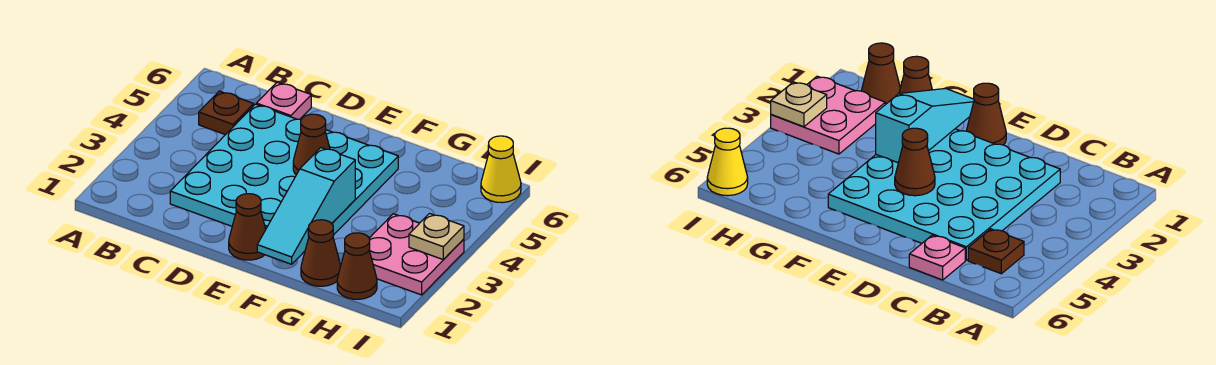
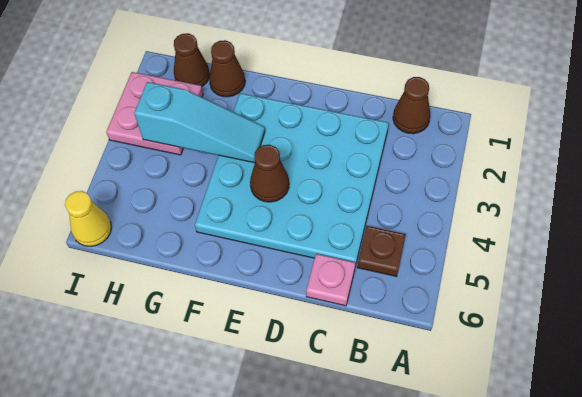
brown 1x1 cone [229,194,266,260] -> brown 1x1 cone moved to [393,77,430,134]
cyan 1x3 slope [257,148,355,264] -> cyan 1x3 slope turned to [134,82,265,163]
tan 1x1 plate [409,214,464,260] -> none

